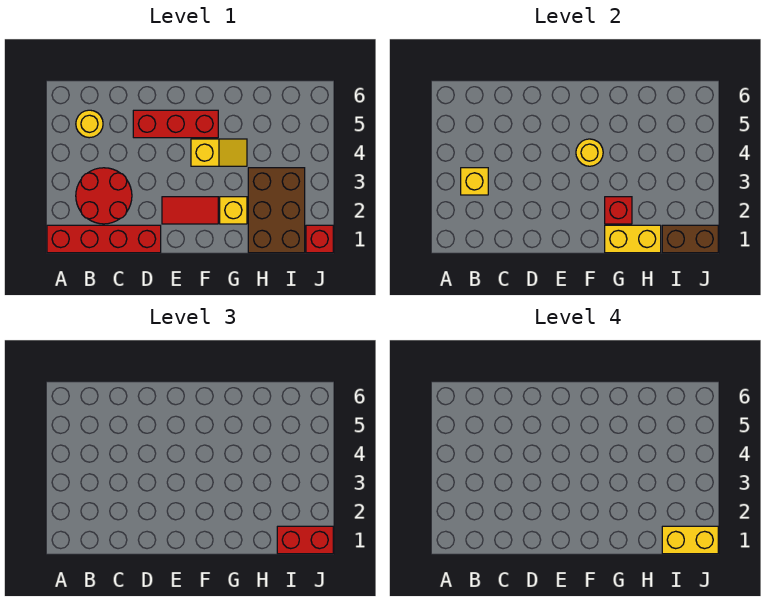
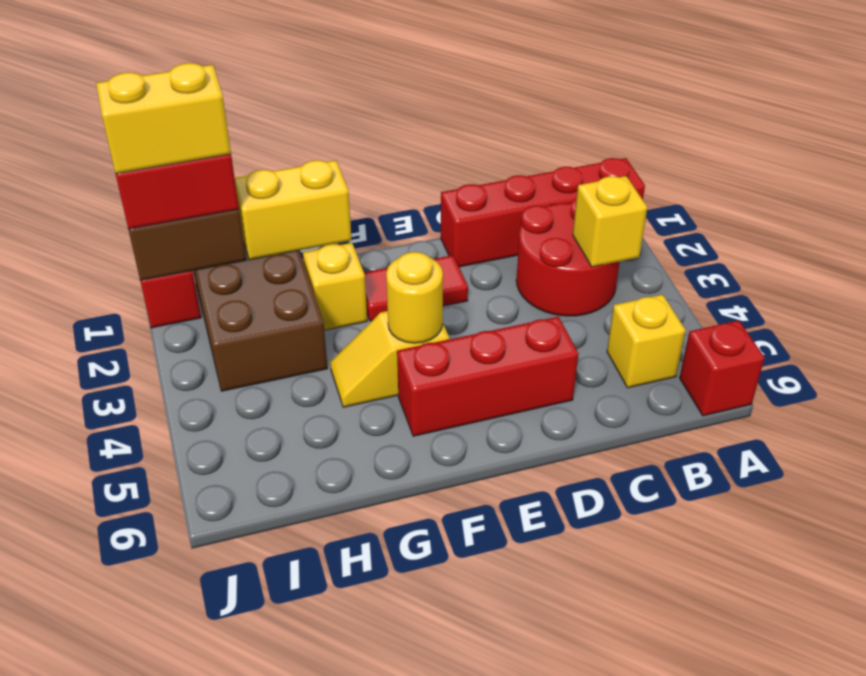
yellow 1x1 round brick [76,110,103,138] -> yellow 1x1 brick [607,295,686,388]
red 1x1 brick [605,197,632,224] -> red 1x1 brick moved to [680,321,765,416]

